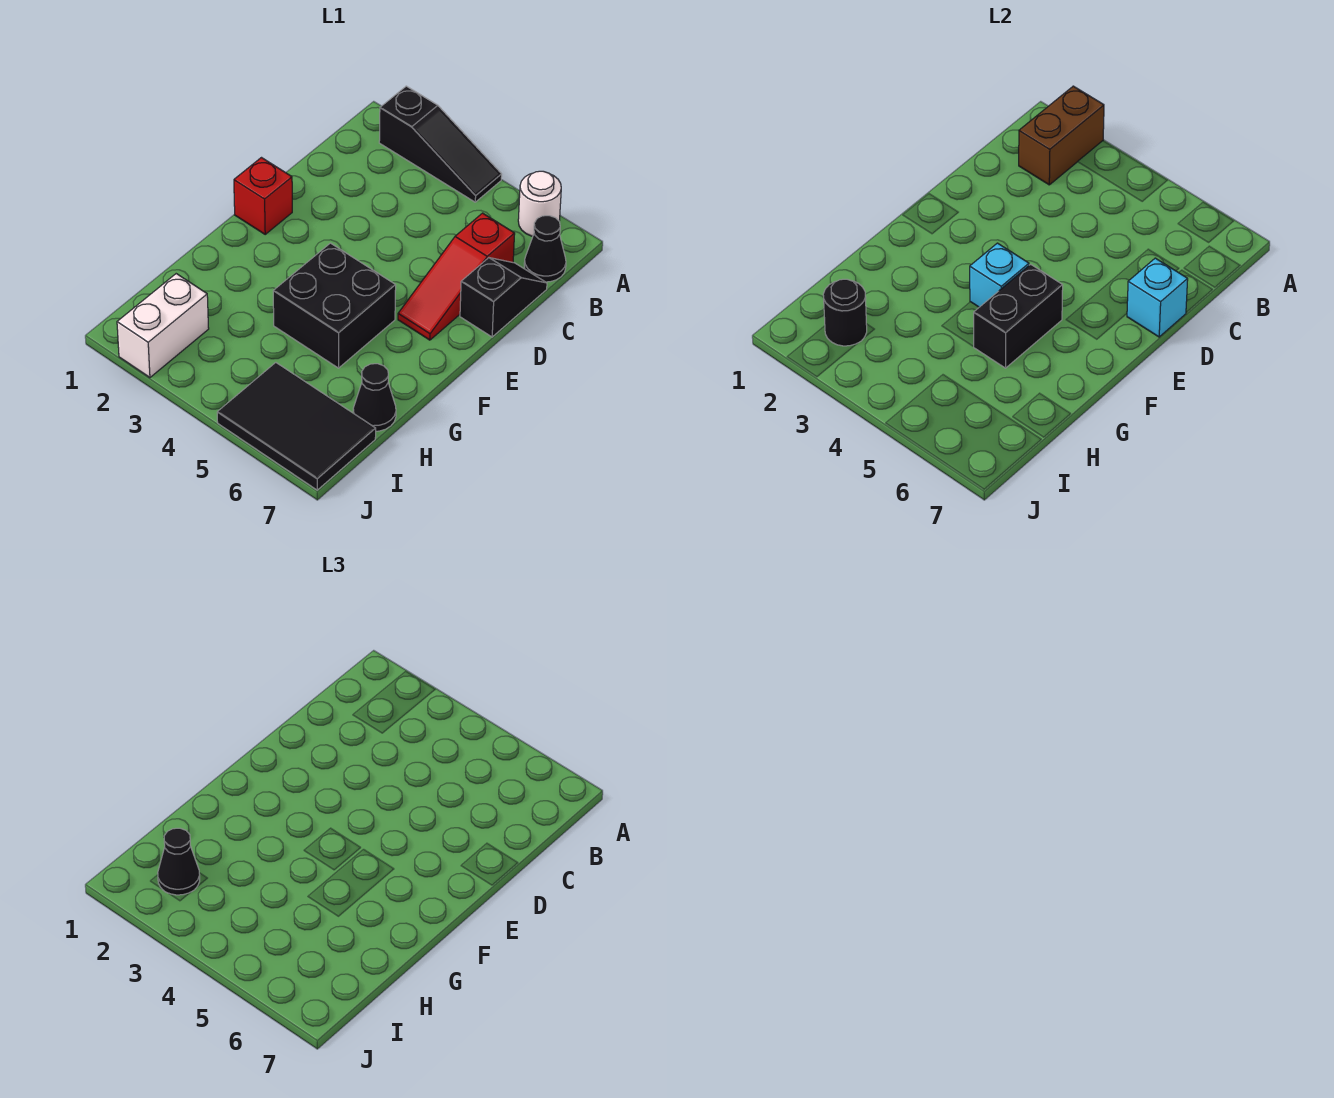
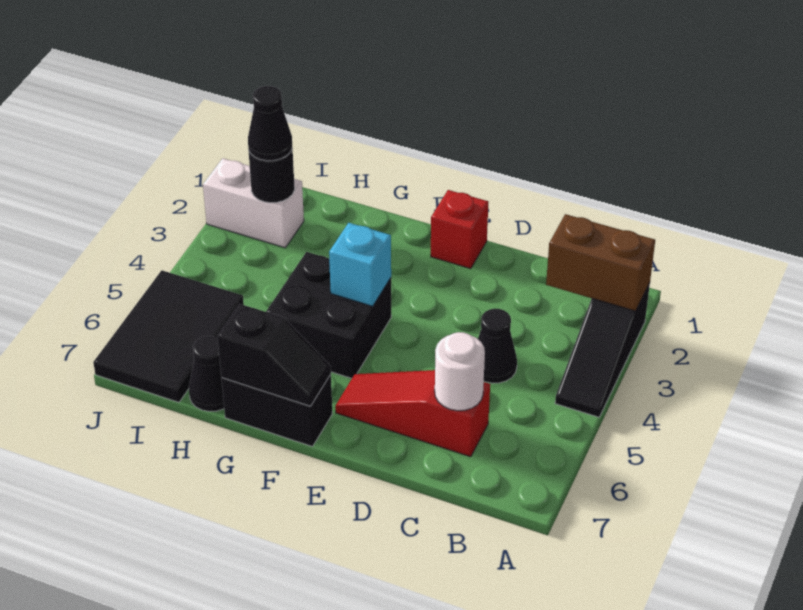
white 1x1 round brick [518,171,561,236] -> white 1x1 round brick moved to [435,332,485,411]
black 1x1 cone [524,216,566,282] -> black 1x1 cone moved to [478,309,517,383]
black 1x2 slope [460,258,547,337] -> black 1x2 slope moved to [217,304,331,406]
cyan 1x1 brick [1127,258,1188,337] -> none
black 1x2 brick [973,264,1063,368] -> black 1x2 brick moved to [221,375,332,447]

